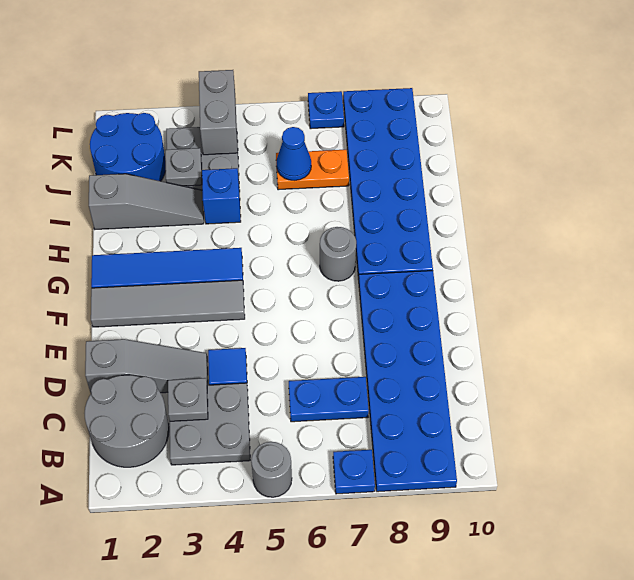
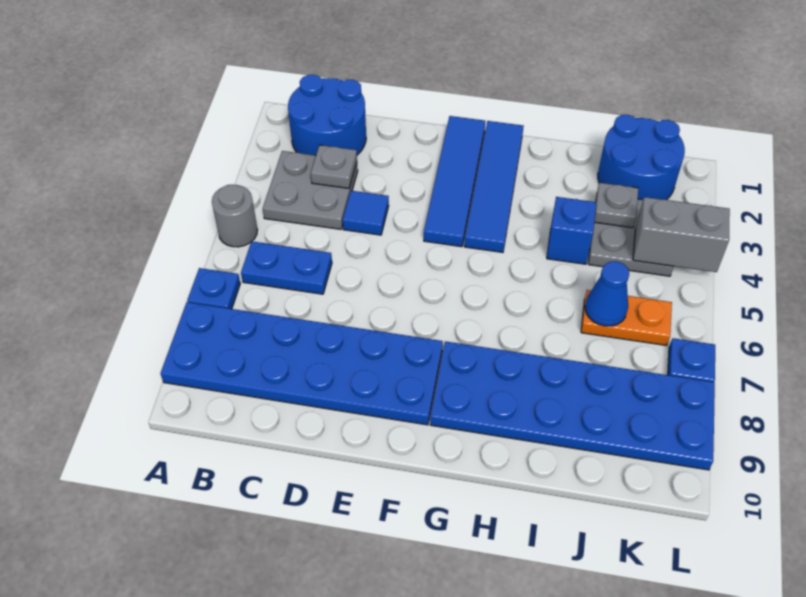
grey 2x2 round brick [84,375,169,467] -> blue 2x2 round brick [288,75,366,155]
blue 1x2 plate [289,377,369,422] -> blue 1x2 plate turned to [241,241,332,294]
grey 1x3 slope [85,339,208,393] -> none
grey 1x4 tile [91,280,245,327] -> blue 1x4 tile [424,116,485,247]
grey 1x1 round brick [320,227,356,281] -> none
grey 1x3 slope [89,174,204,229] -> none
orange 1x2 plate [276,150,349,190] -> orange 1x2 plate turned to [581,290,672,346]

